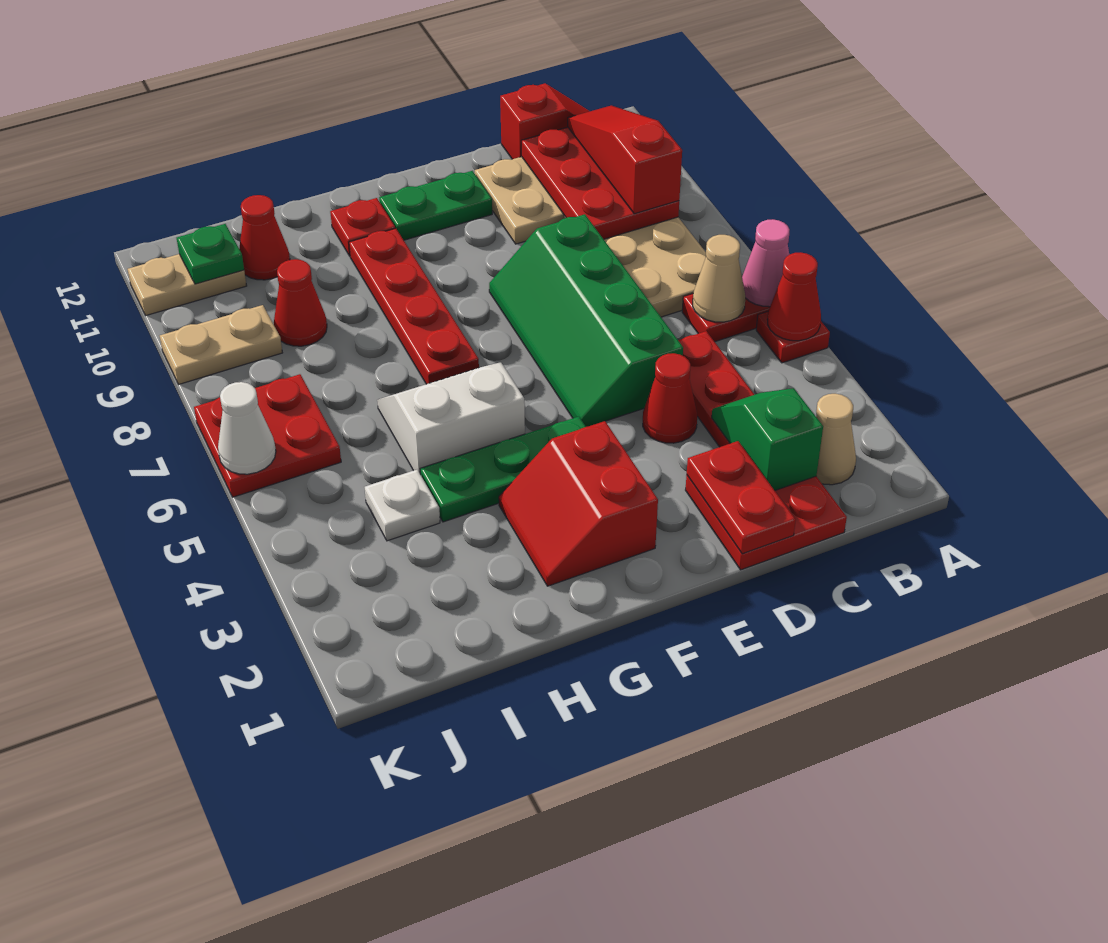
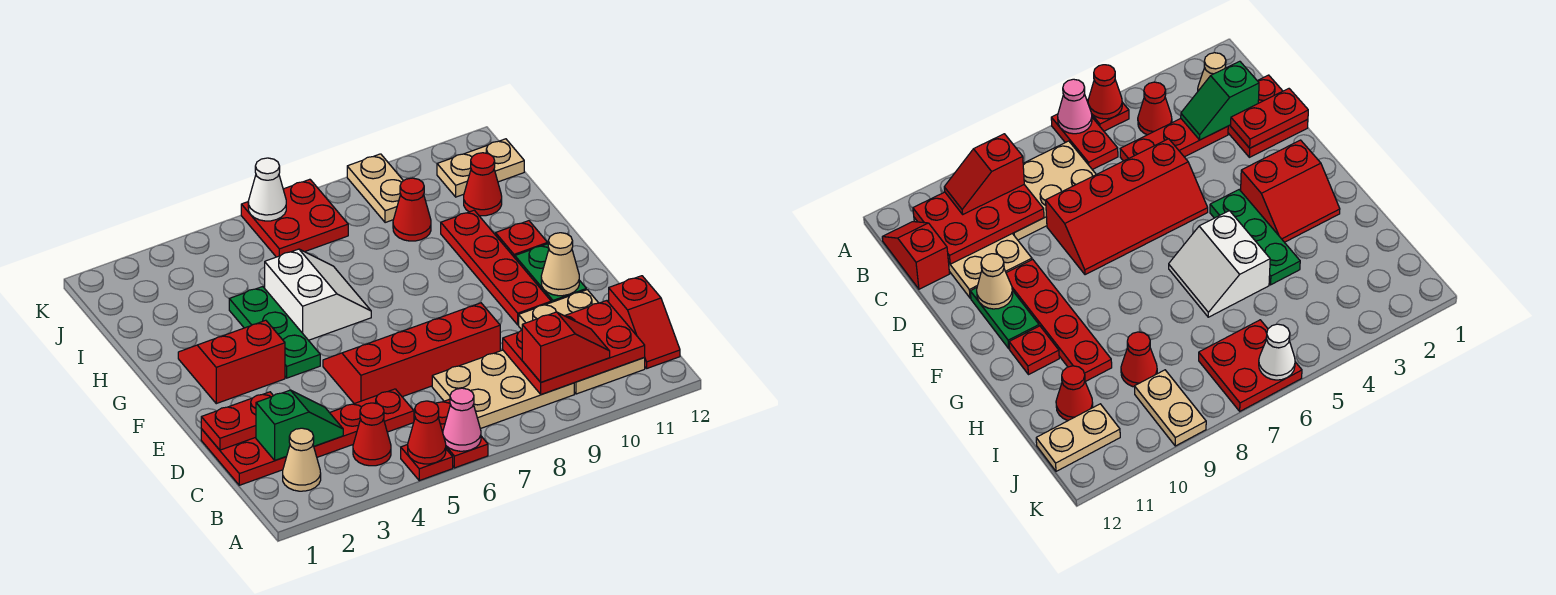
tan 1x1 cone [693,235,745,322] -> tan 1x1 cone moved to [541,233,579,296]
red 1x3 slope [568,105,682,214] -> red 1x2 slope [522,312,610,382]
red 1x1 cone [643,353,697,443] -> red 1x1 cone moved to [353,403,391,466]
green 2x4 slope [489,214,683,427] -> red 2x4 slope [323,303,500,404]
red 1x4 plate [349,228,479,384] -> red 1x4 plate turned to [441,210,551,325]
white 1x1 plate [365,470,440,541] -> none
tan 1x2 plate [128,254,247,315] -> tan 1x2 plate turned to [437,139,524,197]
green 1x1 plate [177,224,244,284] -> none

